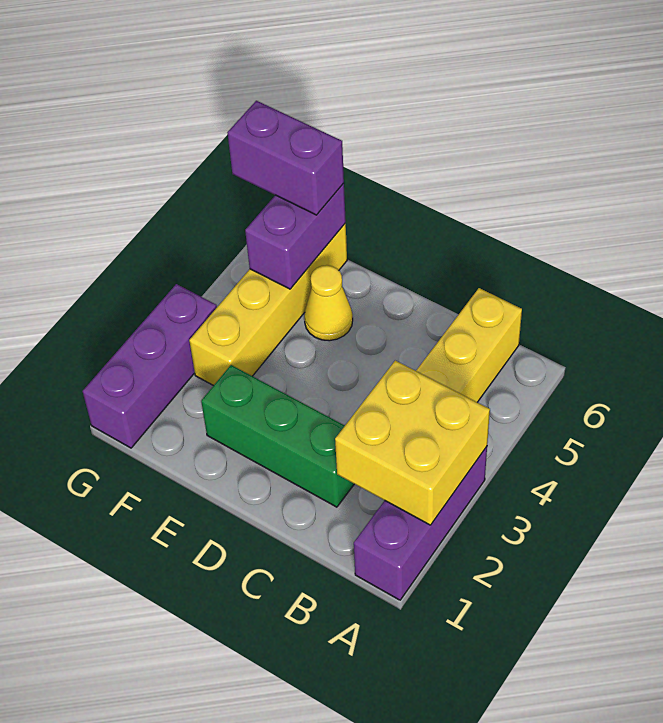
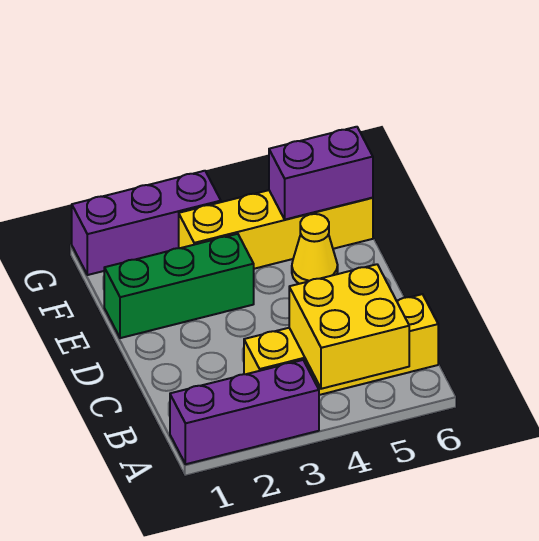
yellow 2x2 brick [335,361,490,525] -> yellow 2x2 brick moved to [289,264,409,389]
green 1x3 brick [201,365,354,507] -> green 1x3 brick turned to [104,234,254,338]
purple 1x2 brick [227,101,344,215] -> none

